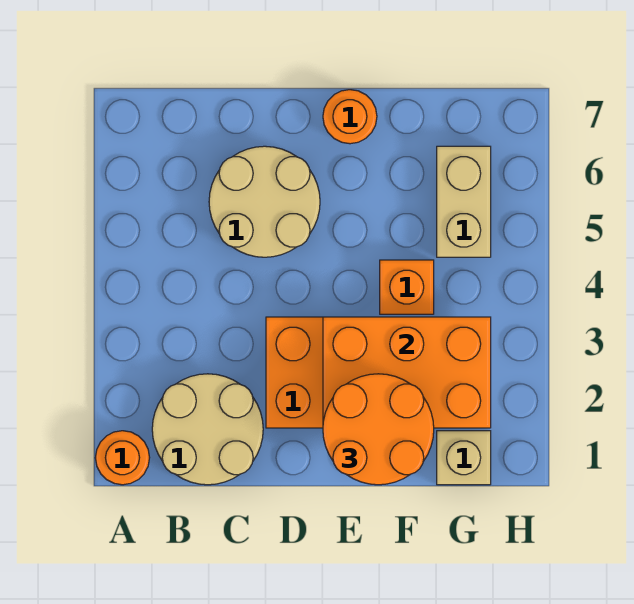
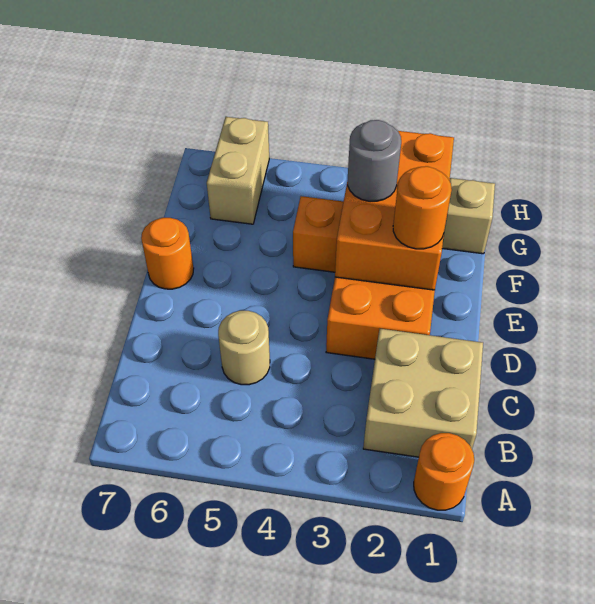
tan 2x2 round brick [152,374,263,485] -> tan 2x2 brick [363,329,483,457]
tan 2x2 round brick [209,146,320,257] -> tan 1x1 round brick [218,311,270,385]
orange 2x2 round brick [323,374,434,485] -> orange 1x1 round brick [393,166,452,249]
none -> grey 1x1 round brick [348,120,401,201]
tan 1x2 brick [437,146,491,257] -> tan 1x2 brick turned to [207,117,269,224]

